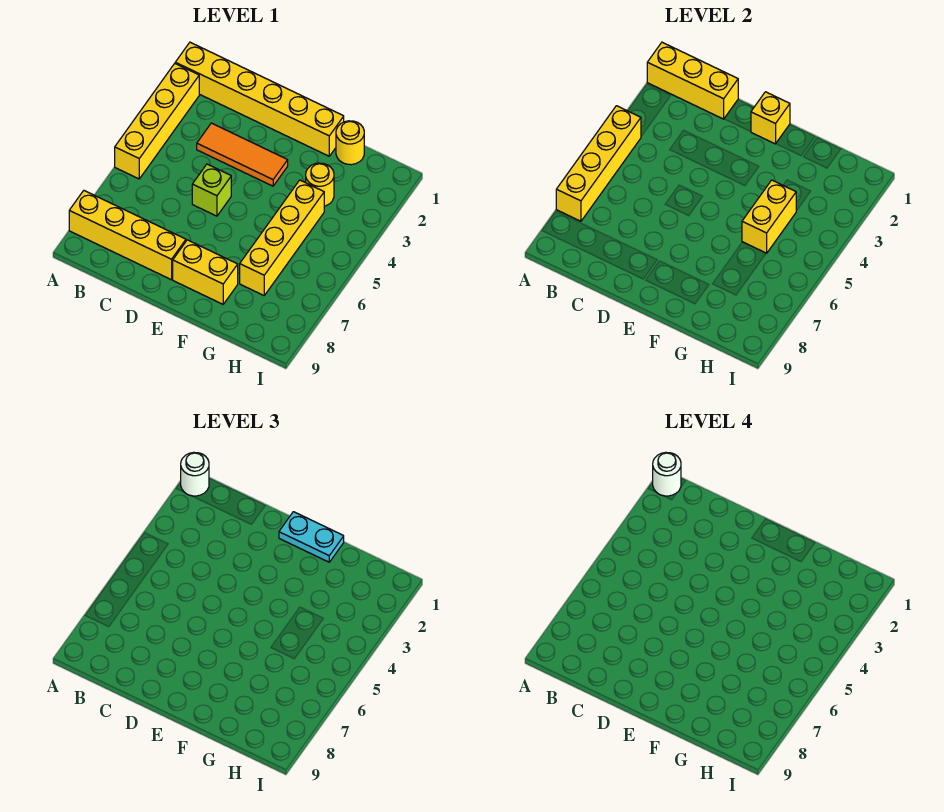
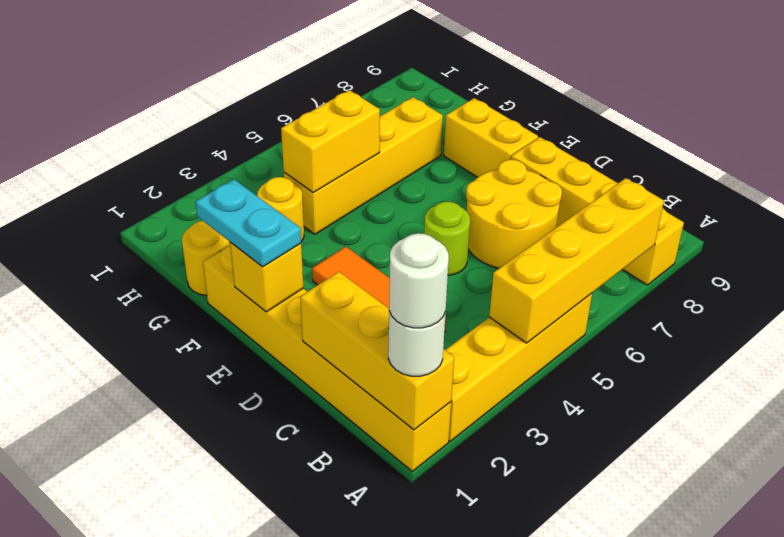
none -> yellow 2x2 round brick [466,160,562,268]
lime 1x1 brick [192,164,231,216] -> lime 1x1 round brick [424,201,470,275]

